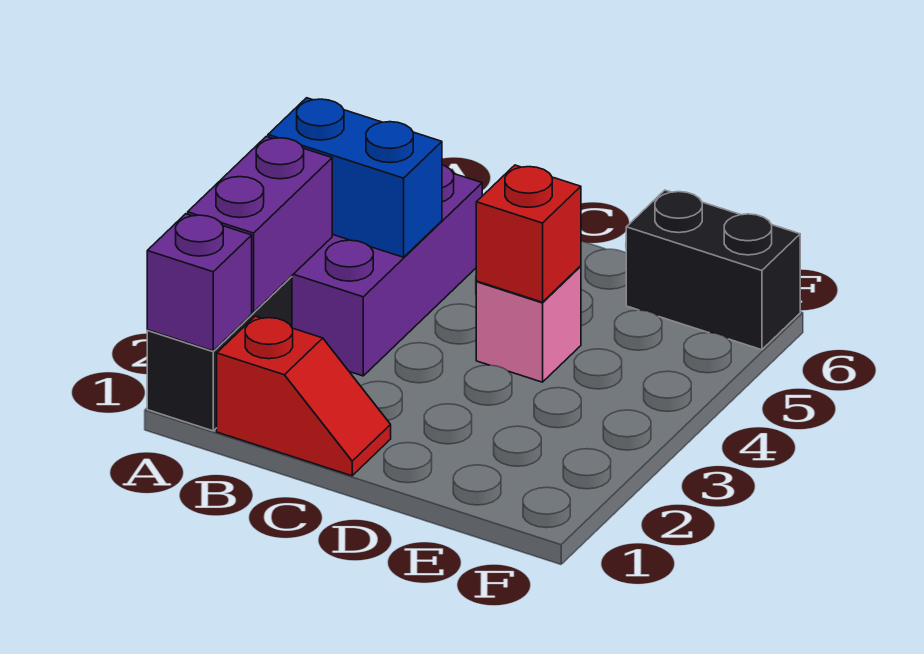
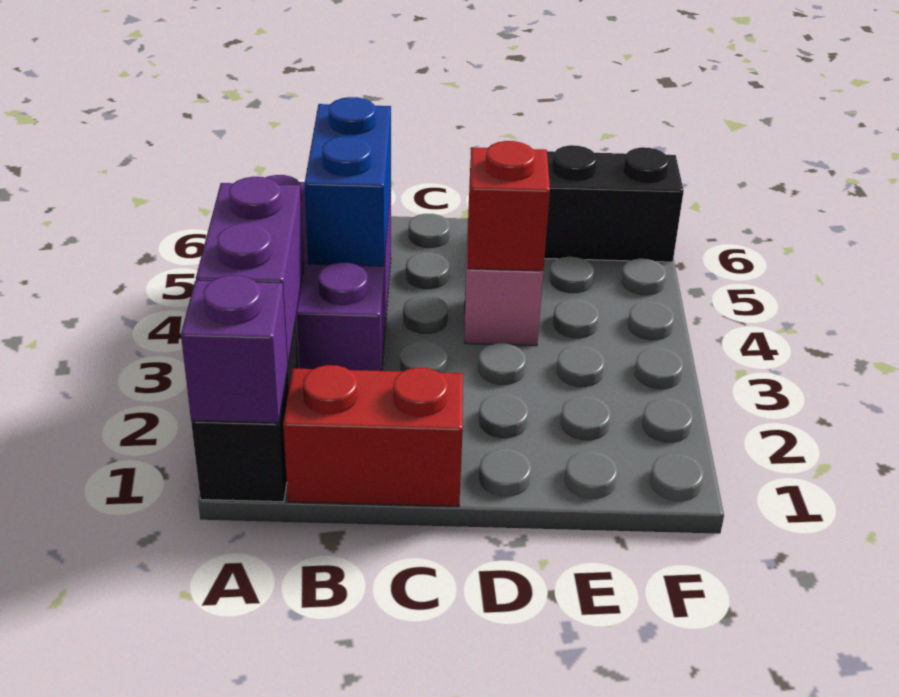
blue 1x2 brick [268,98,442,257] -> blue 1x2 brick turned to [305,97,391,266]
red 1x2 slope [217,316,391,476] -> red 1x2 brick [283,365,463,507]

